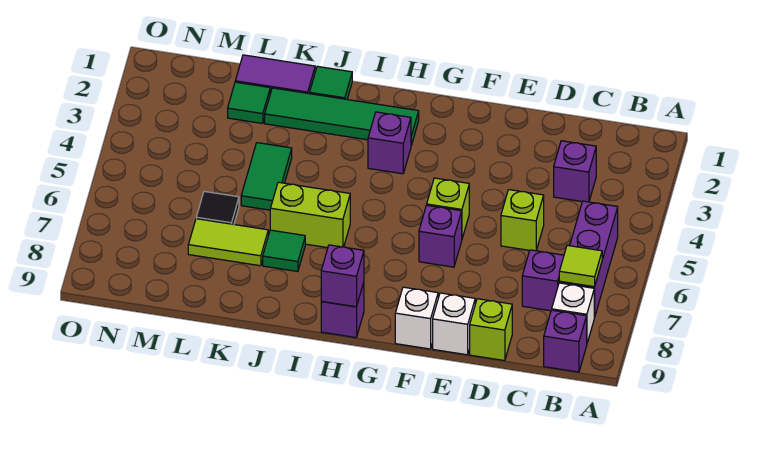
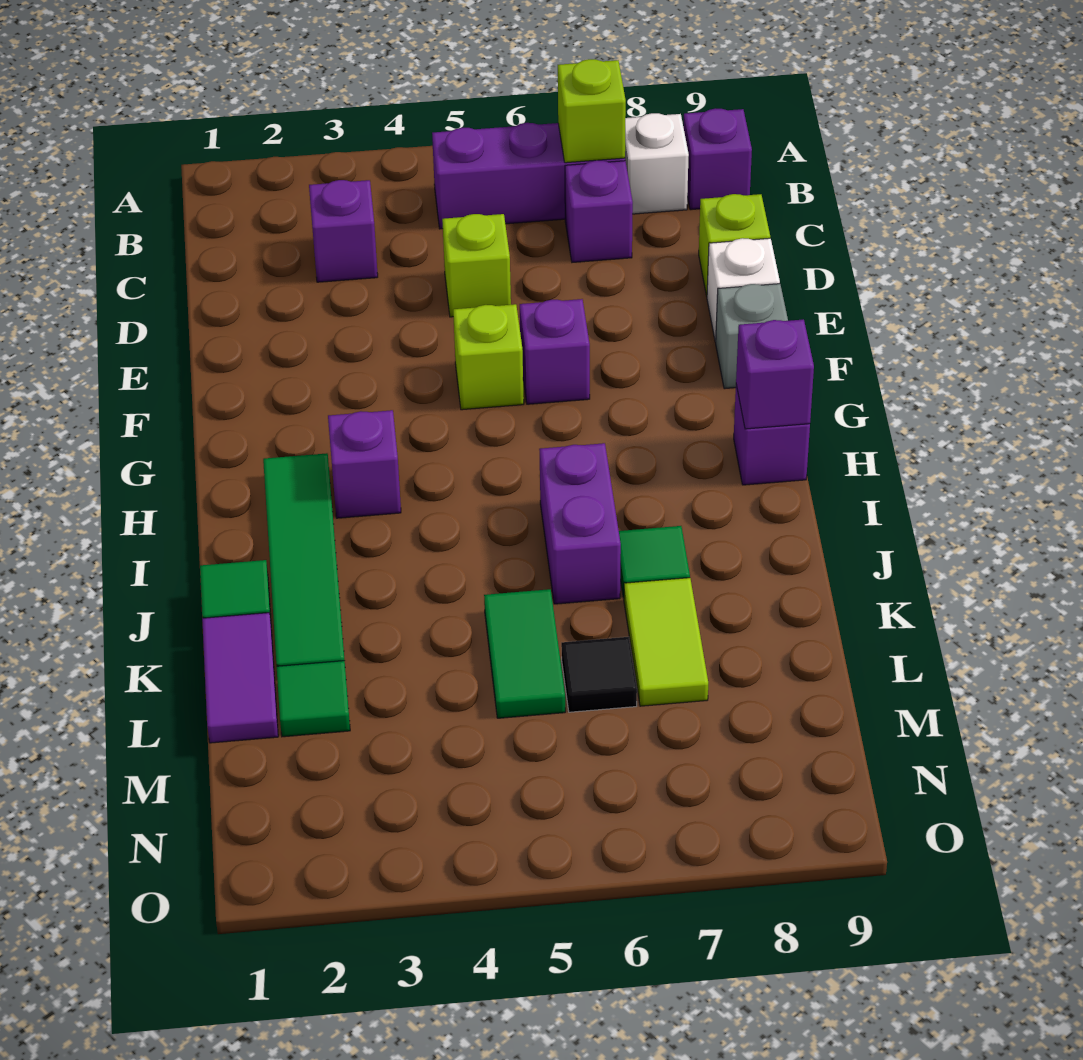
lime 1x1 tile [559,245,602,287] -> lime 1x1 brick [558,59,626,163]
white 1x1 brick [395,287,438,349] -> grey 1x1 brick [716,284,788,389]
lime 1x2 brick [270,182,350,248] -> purple 1x2 brick [539,443,621,604]
green 1x2 tile [241,143,292,210] -> green 1x2 tile turned to [484,589,565,718]

